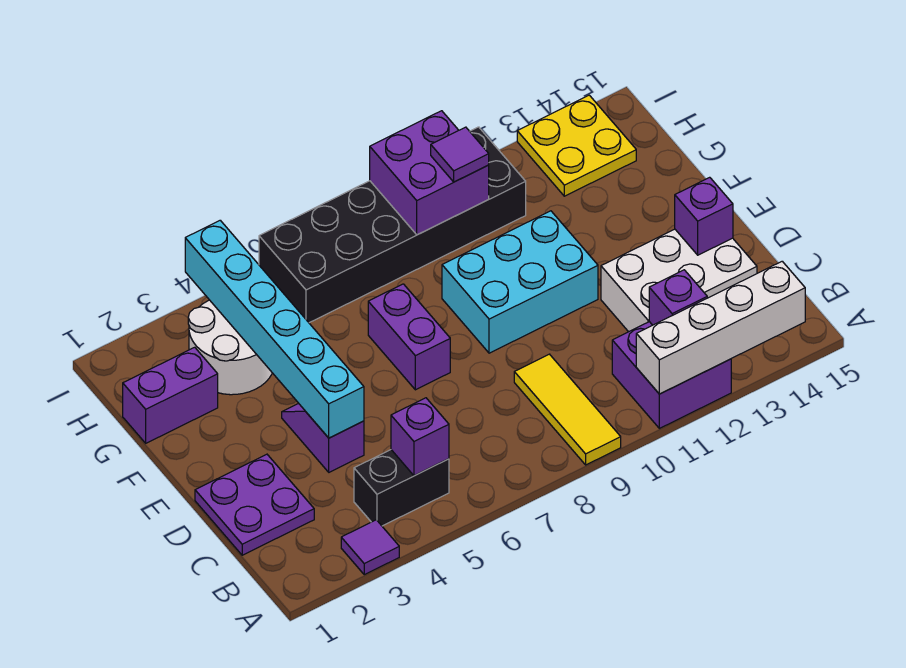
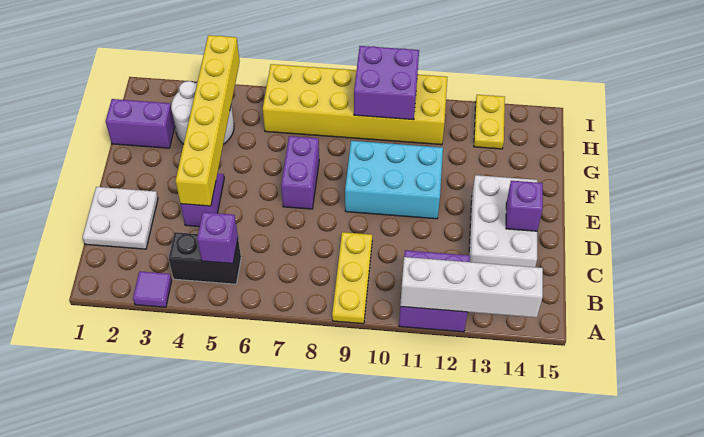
yellow 1x3 tile [514,354,621,465] -> yellow 1x3 plate [332,232,372,324]
purple 1x1 brick [649,270,707,325] -> none
purple 2x2 plate [195,454,314,555] -> white 2x2 plate [83,187,158,249]
white 2x3 brick [601,229,757,332] -> white 2x3 brick turned to [469,175,537,267]
cyan 1x6 brick [185,220,364,438] -> yellow 1x6 brick [176,35,240,206]
black 2x6 brick [259,127,526,323] -> yellow 2x6 brick [263,64,447,145]
purple 1x1 tile [431,127,489,182] -> none
yellow 2x2 plate [517,95,636,196] -> yellow 1x2 plate [474,95,505,149]

